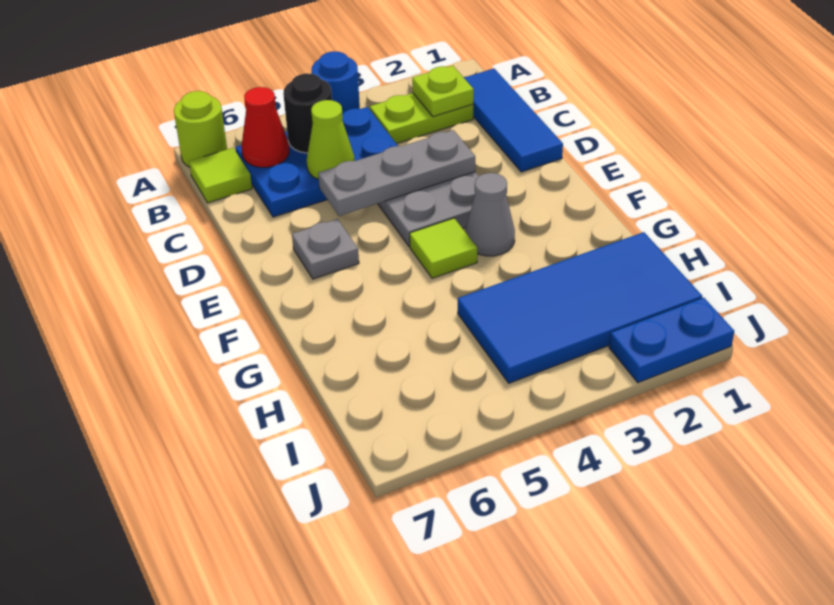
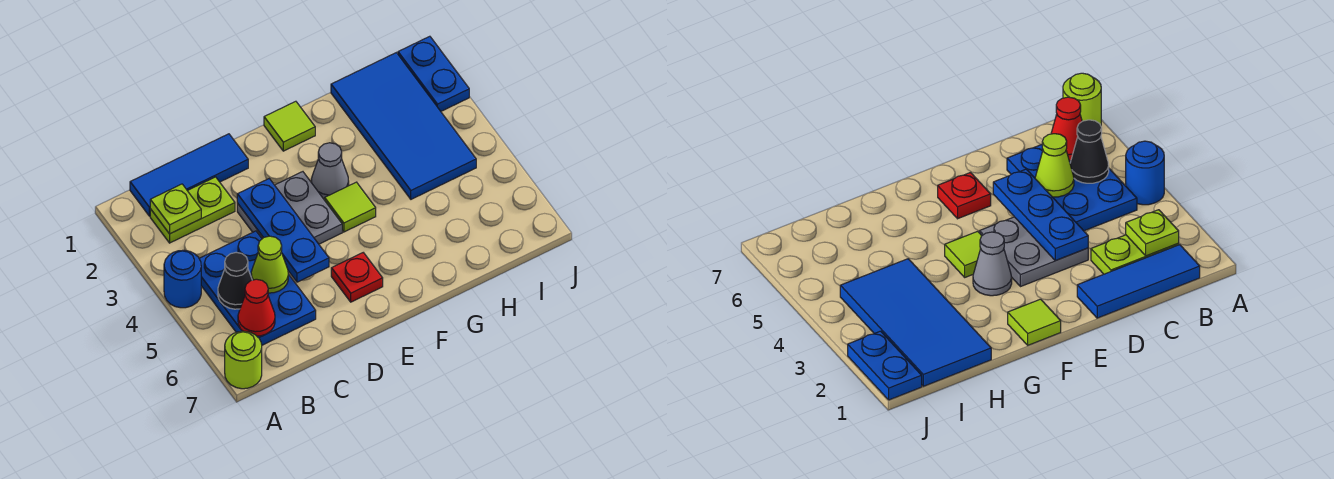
lime 1x2 plate [370,93,473,144] -> lime 1x2 plate turned to [150,177,235,243]
black 1x1 round brick [283,73,332,153] -> black 1x1 cone [218,252,252,309]
lime 1x1 tile [189,148,252,203] -> lime 1x1 tile moved to [264,101,315,151]
grey 1x3 plate [318,130,475,216] -> blue 1x3 plate [237,179,329,282]
grey 1x1 plate [292,219,359,279] -> red 1x1 plate [331,253,383,302]

